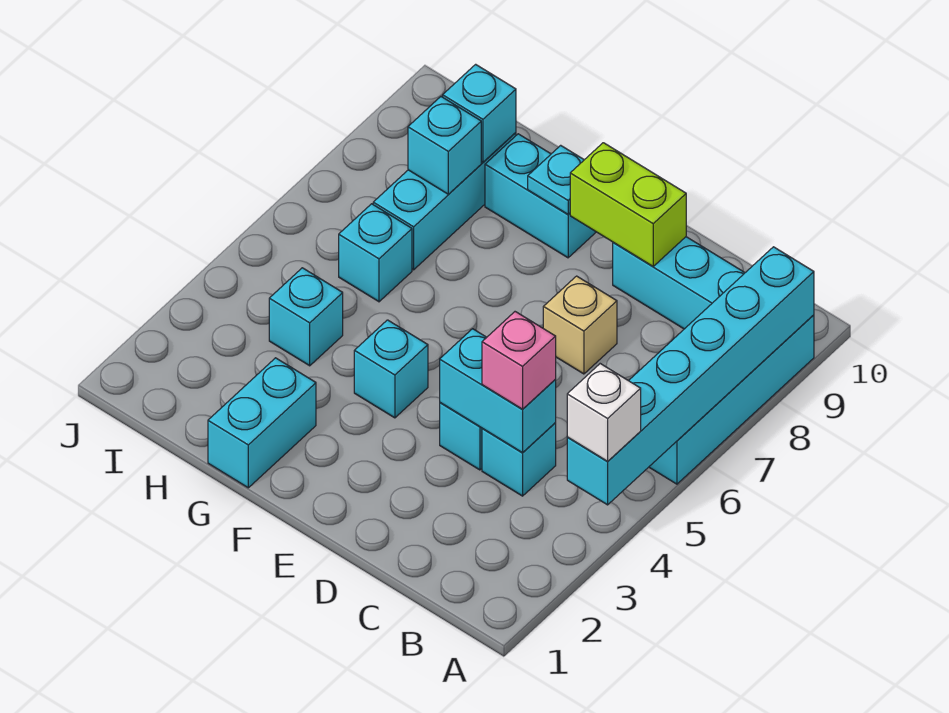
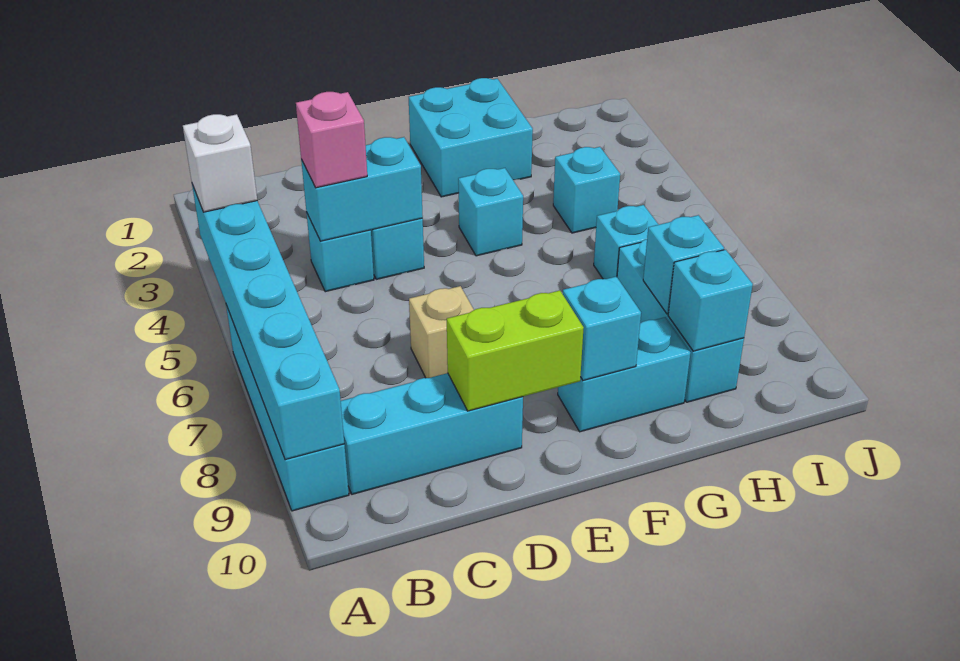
cyan 1x1 plate [528,145,584,214] -> cyan 1x1 brick [563,277,641,380]
cyan 1x2 brick [208,358,316,488] -> cyan 2x2 brick [409,78,533,197]

